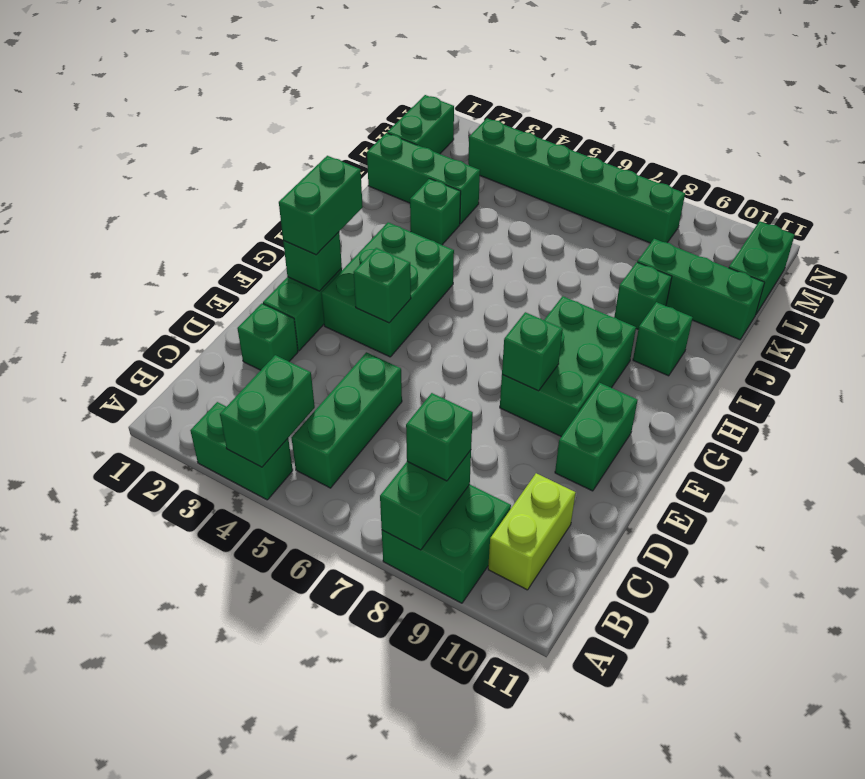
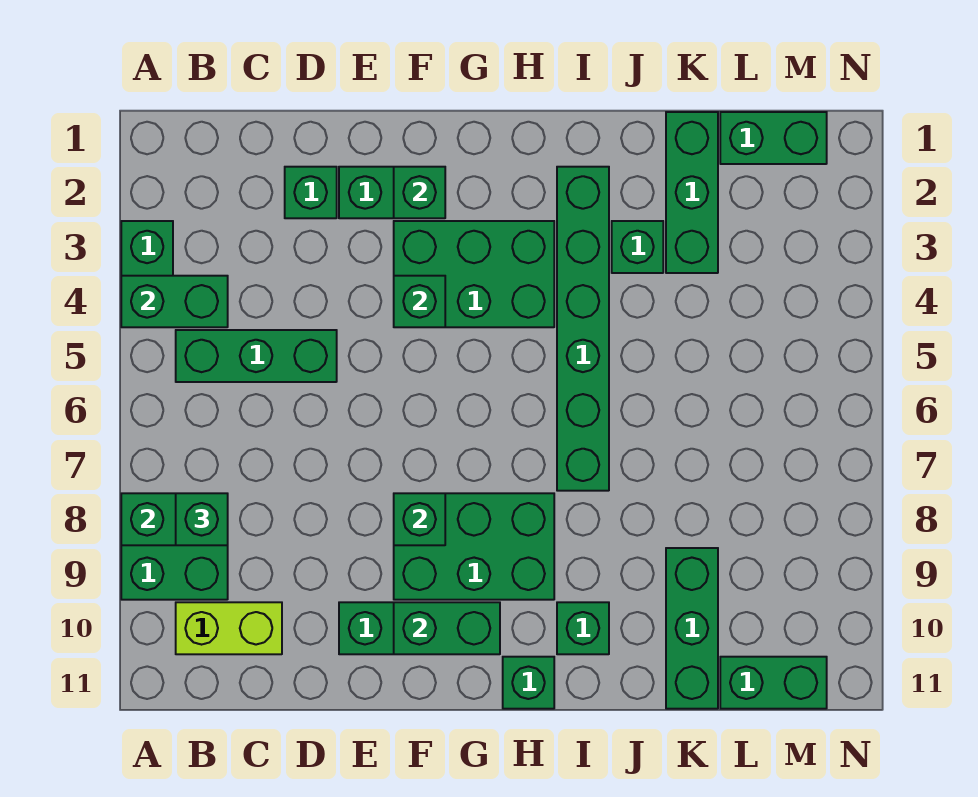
green 1x2 brick [279,156,363,255] -> green 1x2 brick moved to [394,602,500,654]
green 1x1 brick [614,262,672,329] -> green 1x1 brick moved to [503,657,554,709]
green 1x6 brick [468,118,685,243] -> green 1x6 brick moved to [557,167,609,491]

